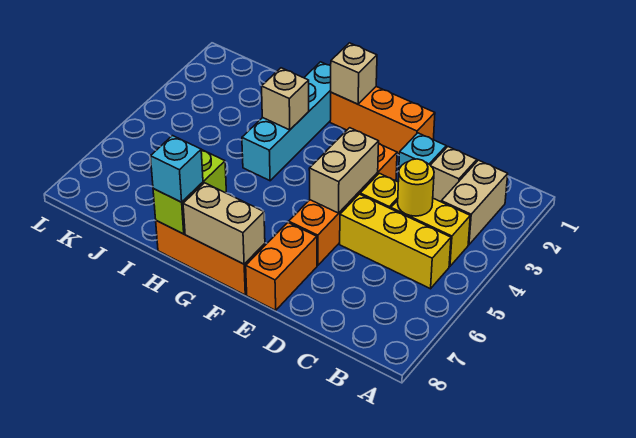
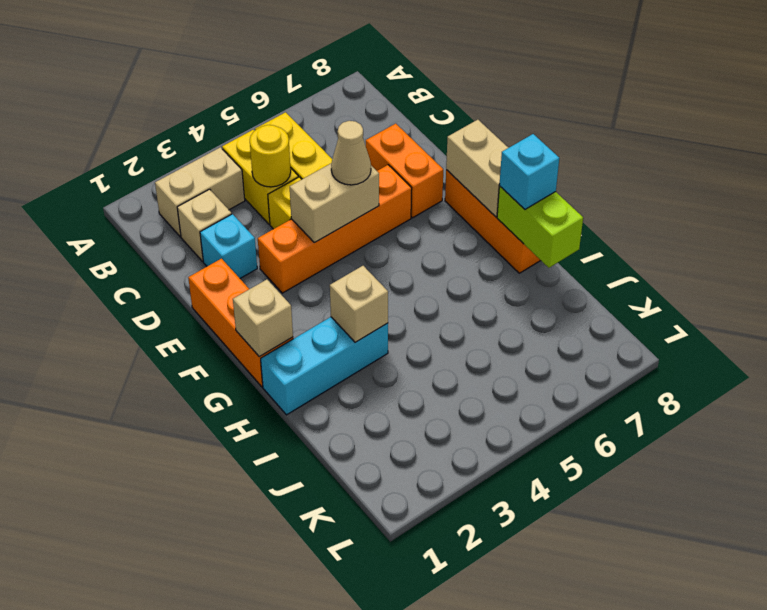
none -> tan 1x1 cone [331,121,371,185]
orange 1x2 brick [246,222,317,310] -> orange 1x2 brick turned to [366,124,443,218]
cyan 1x4 brick [242,62,331,181] -> cyan 1x3 brick [261,317,388,415]
lime 1x2 brick [153,149,226,234] -> lime 1x2 brick turned to [497,186,583,268]

